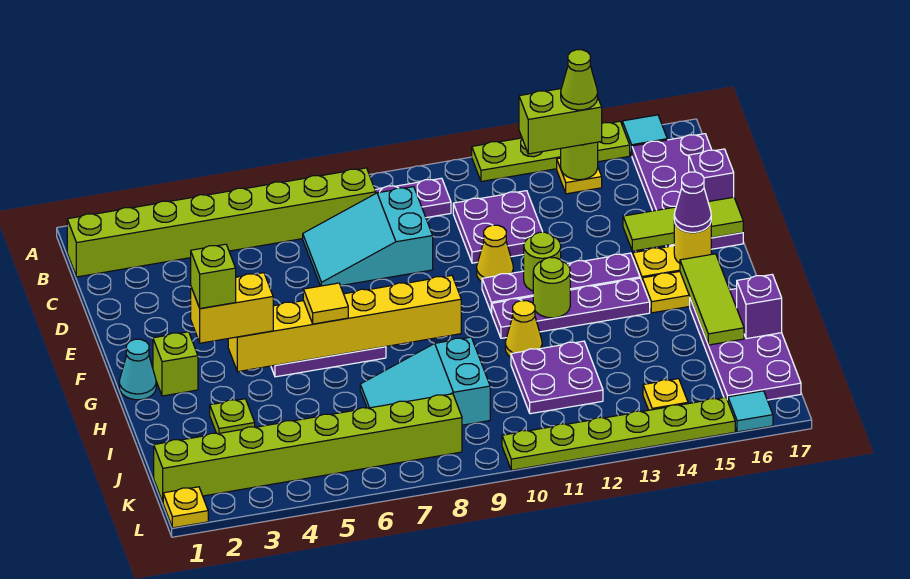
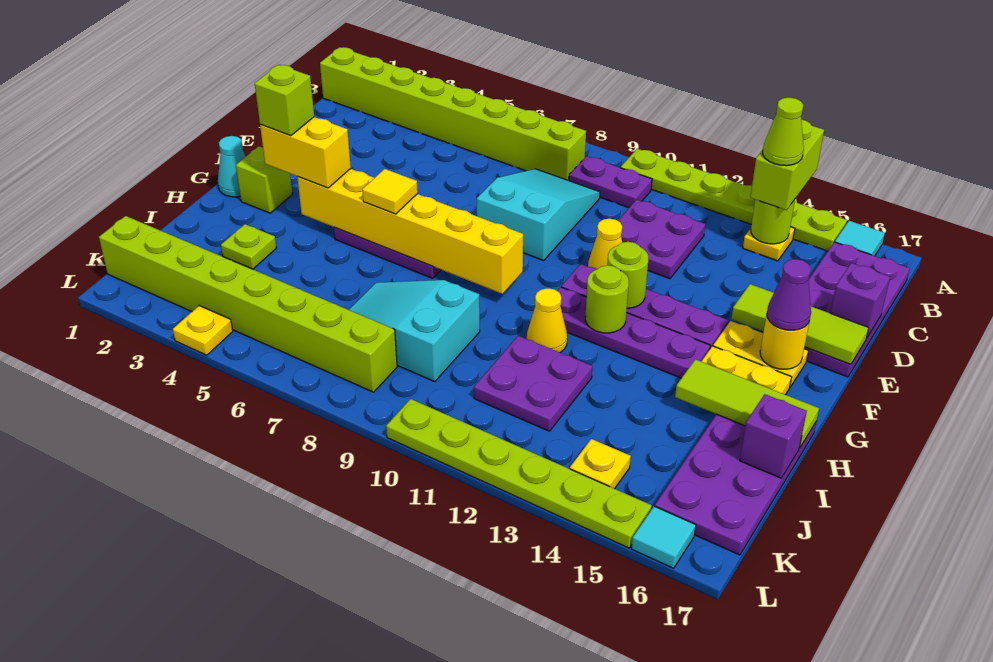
lime 1x4 plate [472,121,630,182] -> lime 1x6 plate [621,149,847,251]
lime 1x2 brick [519,89,602,154] -> lime 1x2 brick turned to [750,120,824,210]
cyan 2x3 slope [303,187,433,286] -> cyan 2x3 slope turned to [477,169,600,260]
lime 1x3 tile [680,254,744,345] -> lime 1x3 tile turned to [675,359,819,448]
yellow 1x1 plate [163,487,208,528] -> yellow 1x1 plate moved to [173,306,233,355]

